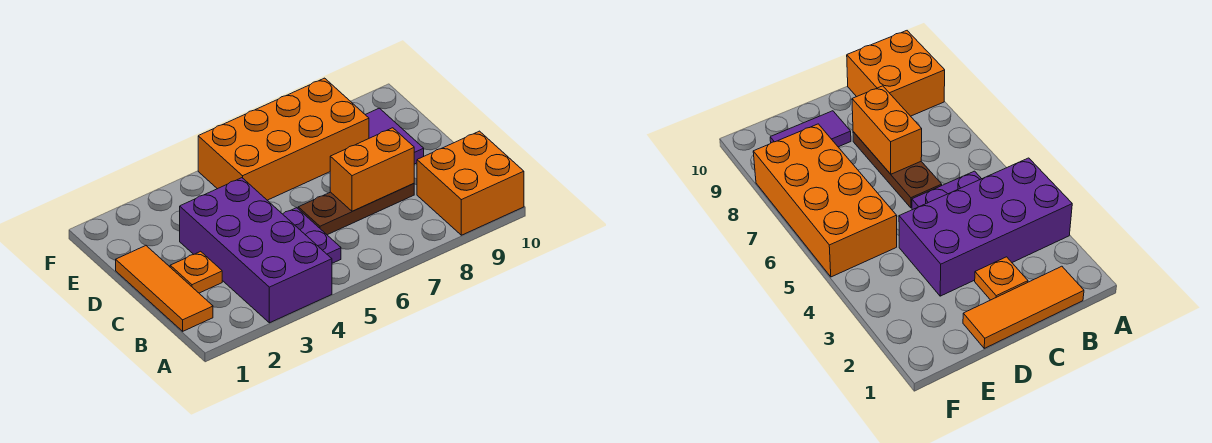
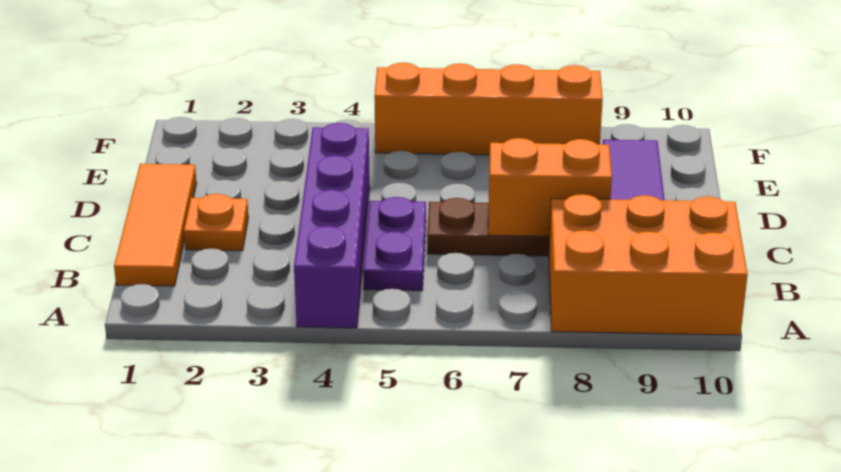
purple 2x4 brick [180,178,332,323] -> purple 1x4 brick [294,123,370,328]
orange 2x2 brick [417,131,524,235] -> orange 2x3 brick [549,194,748,335]
orange 2x4 brick [198,78,369,200] -> orange 1x4 brick [374,63,603,155]

